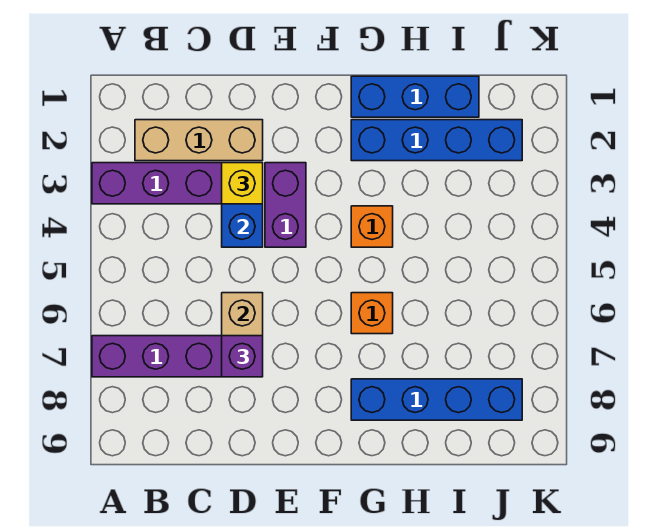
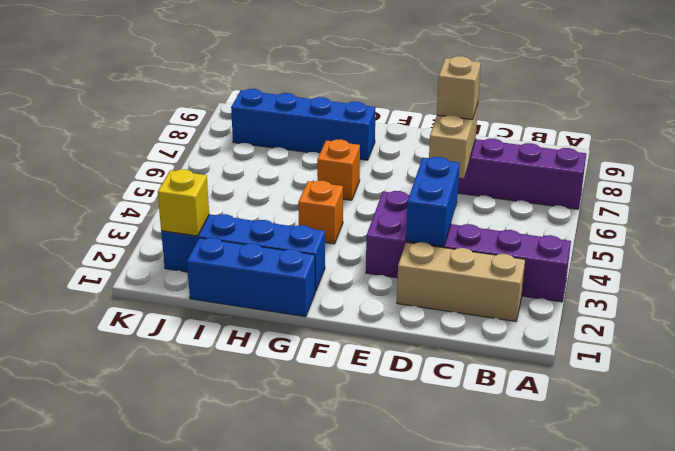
yellow 1x1 brick [222,163,263,204] -> yellow 1x1 brick moved to [158,169,209,236]
purple 1x1 brick [222,336,263,377] -> tan 1x1 brick [437,56,481,120]

